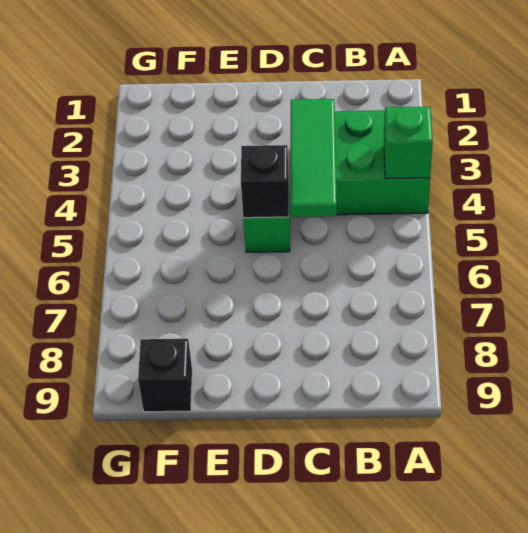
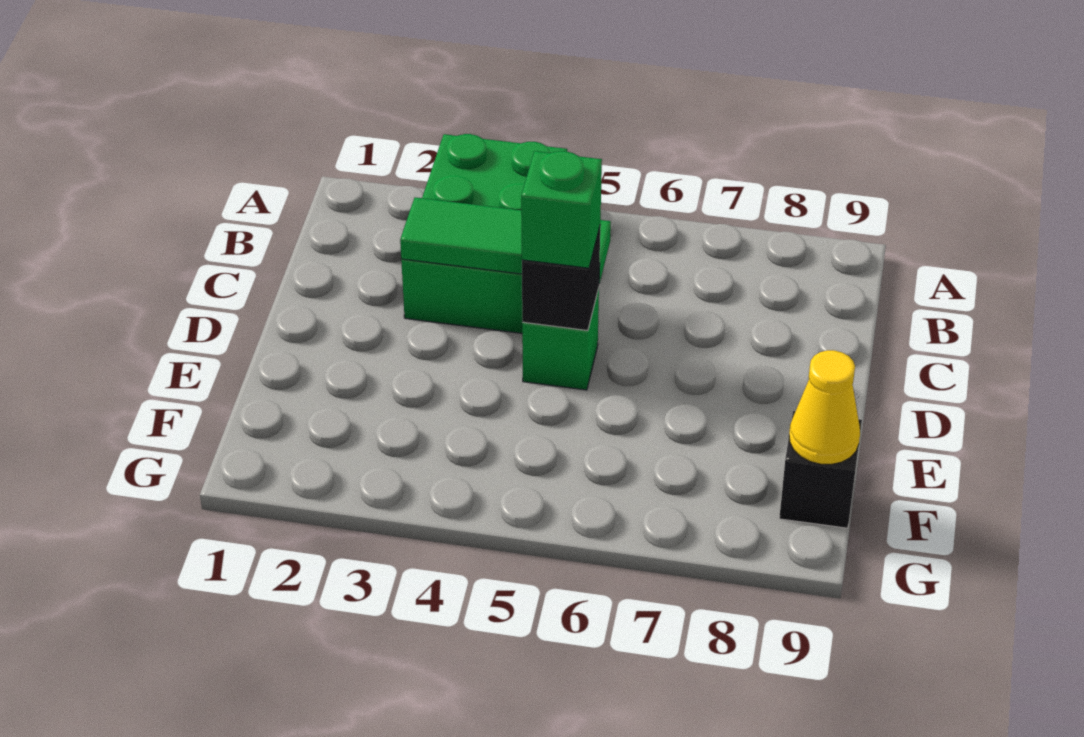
green 1x1 brick [384,106,433,179] -> green 1x1 brick moved to [521,151,602,268]
none -> yellow 1x1 cone [789,350,860,465]

